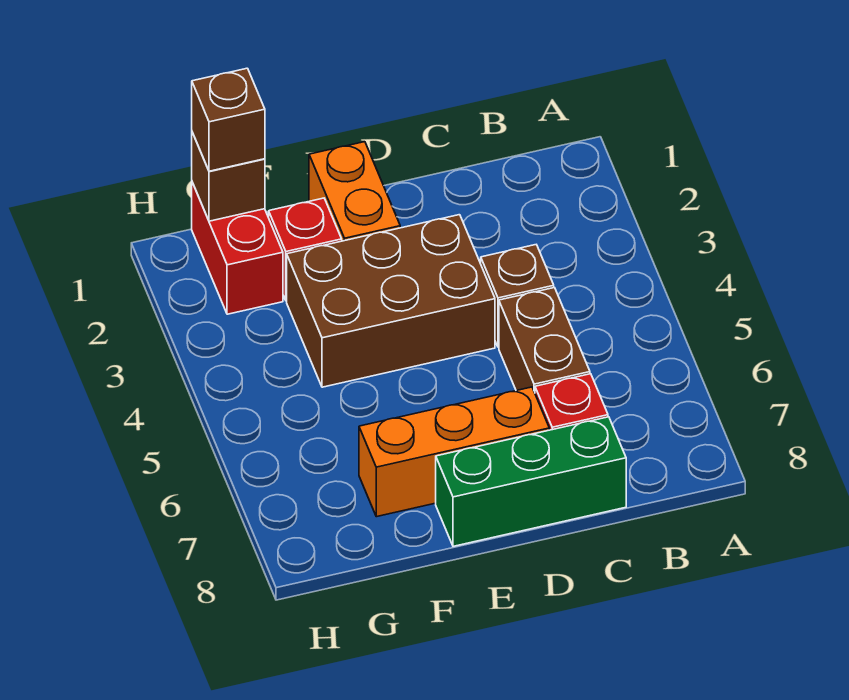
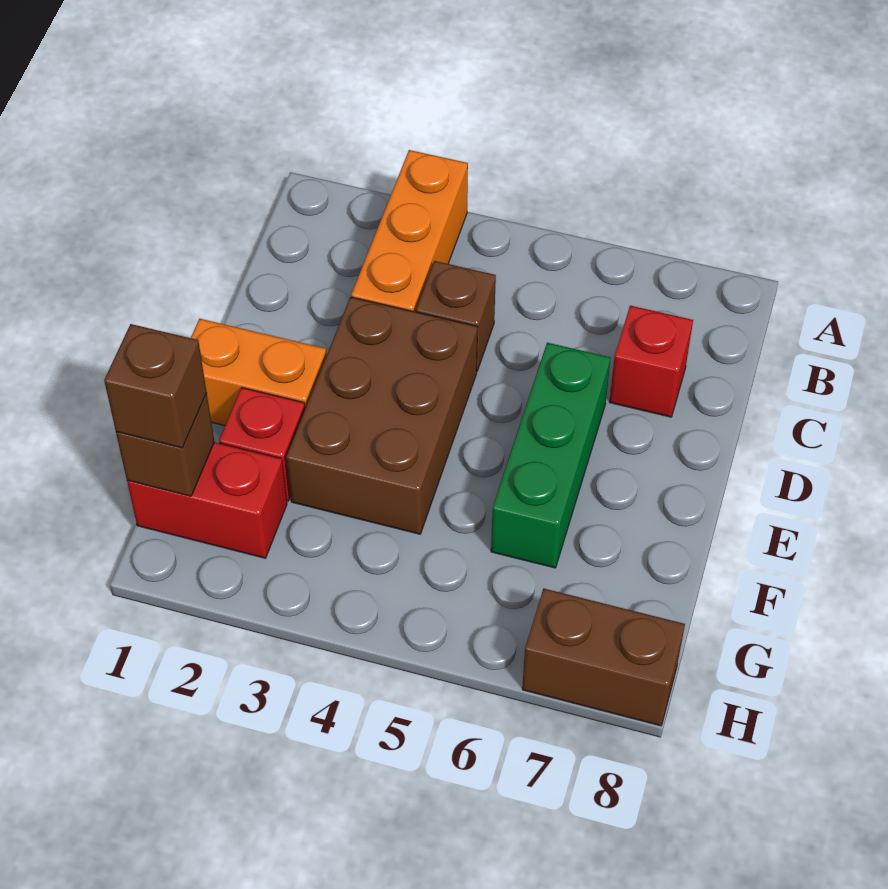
brown 1x2 brick [499,288,590,392] -> brown 1x2 brick moved to [522,589,685,726]
green 1x3 brick [436,417,626,546] -> green 1x3 brick moved to [491,343,610,568]
orange 1x3 brick [359,387,549,517] -> orange 1x3 brick moved to [351,150,468,312]

